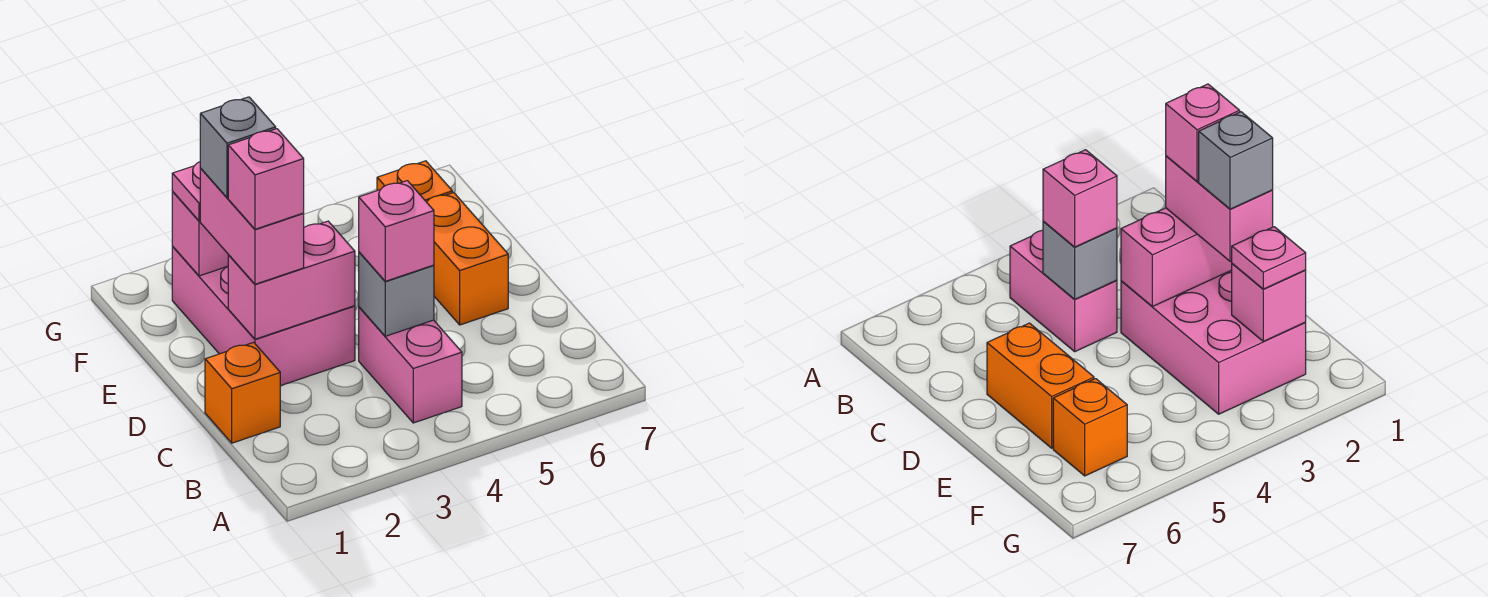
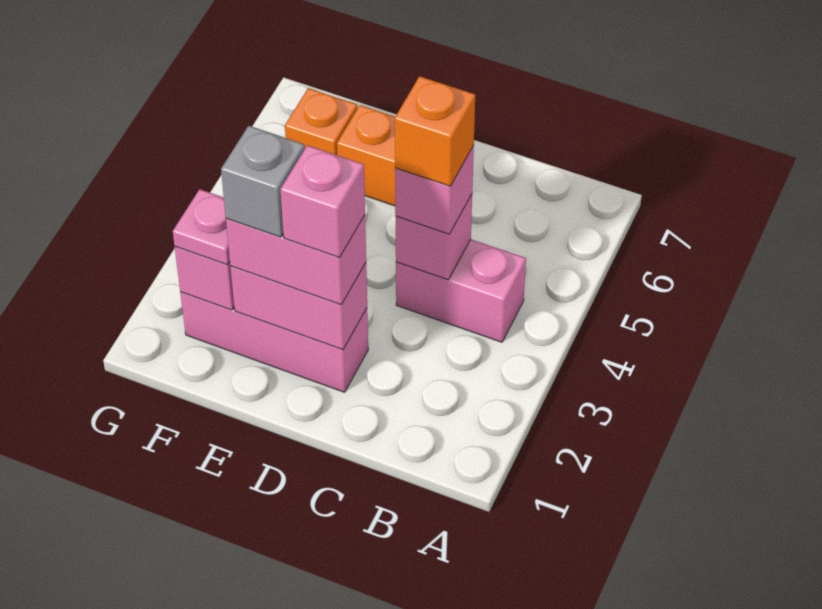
orange 1x1 brick [205,342,280,443] -> orange 1x1 brick moved to [395,76,475,186]
grey 1x1 brick [359,252,434,336] -> pink 1x1 brick [396,194,472,280]
pink 2x3 brick [172,247,355,386] -> pink 1x3 brick [180,292,368,392]
pink 1x2 brick [228,221,355,339] -> pink 1x2 brick turned to [230,263,367,350]

